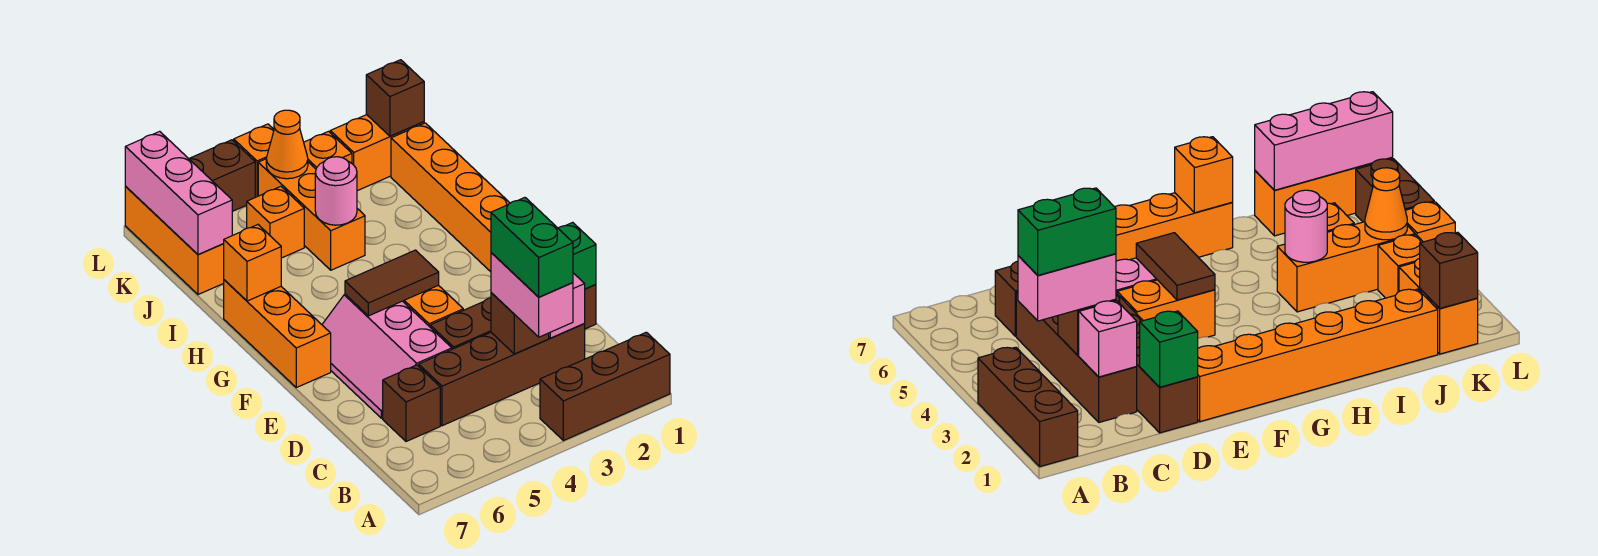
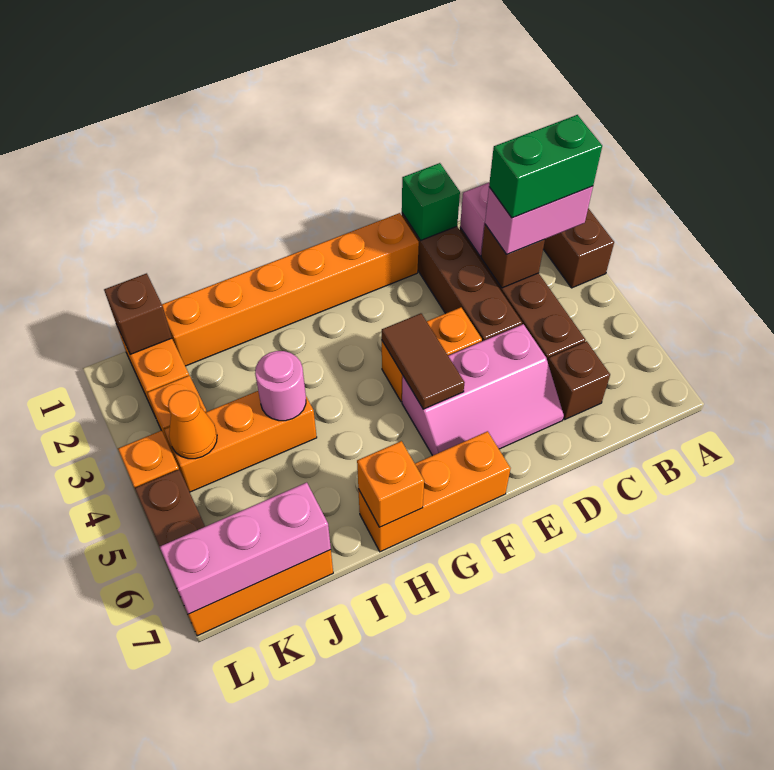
orange 1x1 brick [247,186,304,258] -> none

